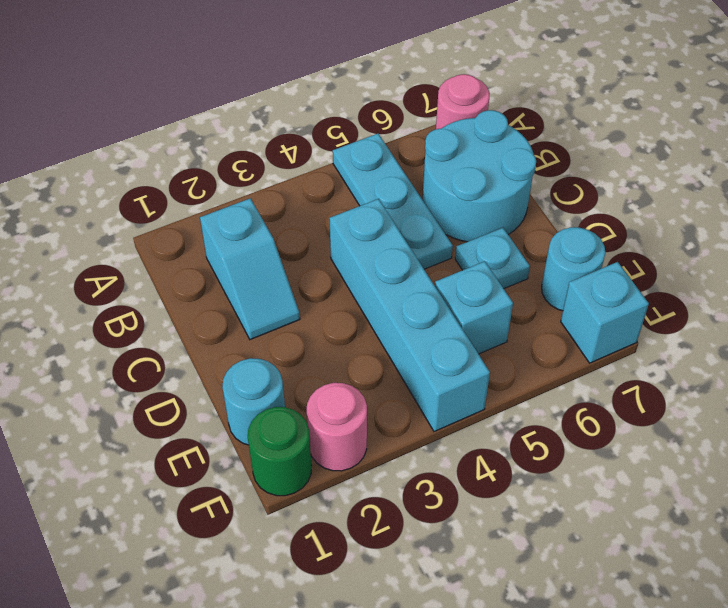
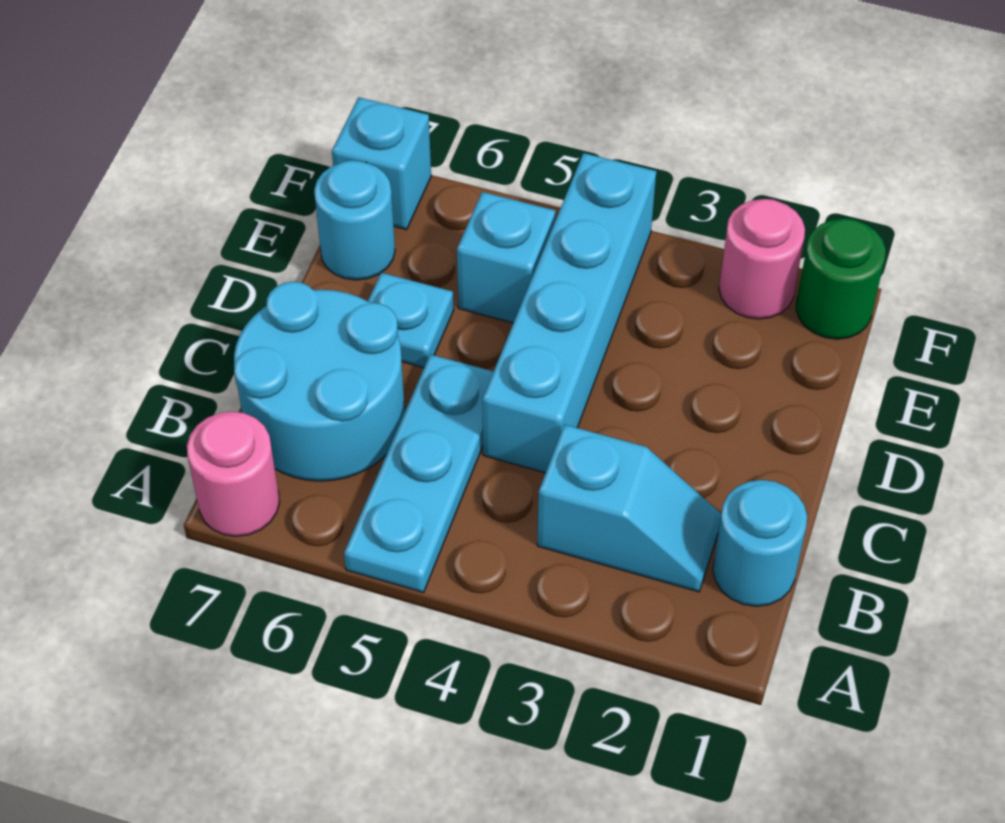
cyan 1x2 slope [200,198,300,340] -> cyan 1x2 slope turned to [537,425,721,592]
cyan 1x1 round brick [222,358,285,445] -> cyan 1x1 round brick moved to [713,480,807,606]

